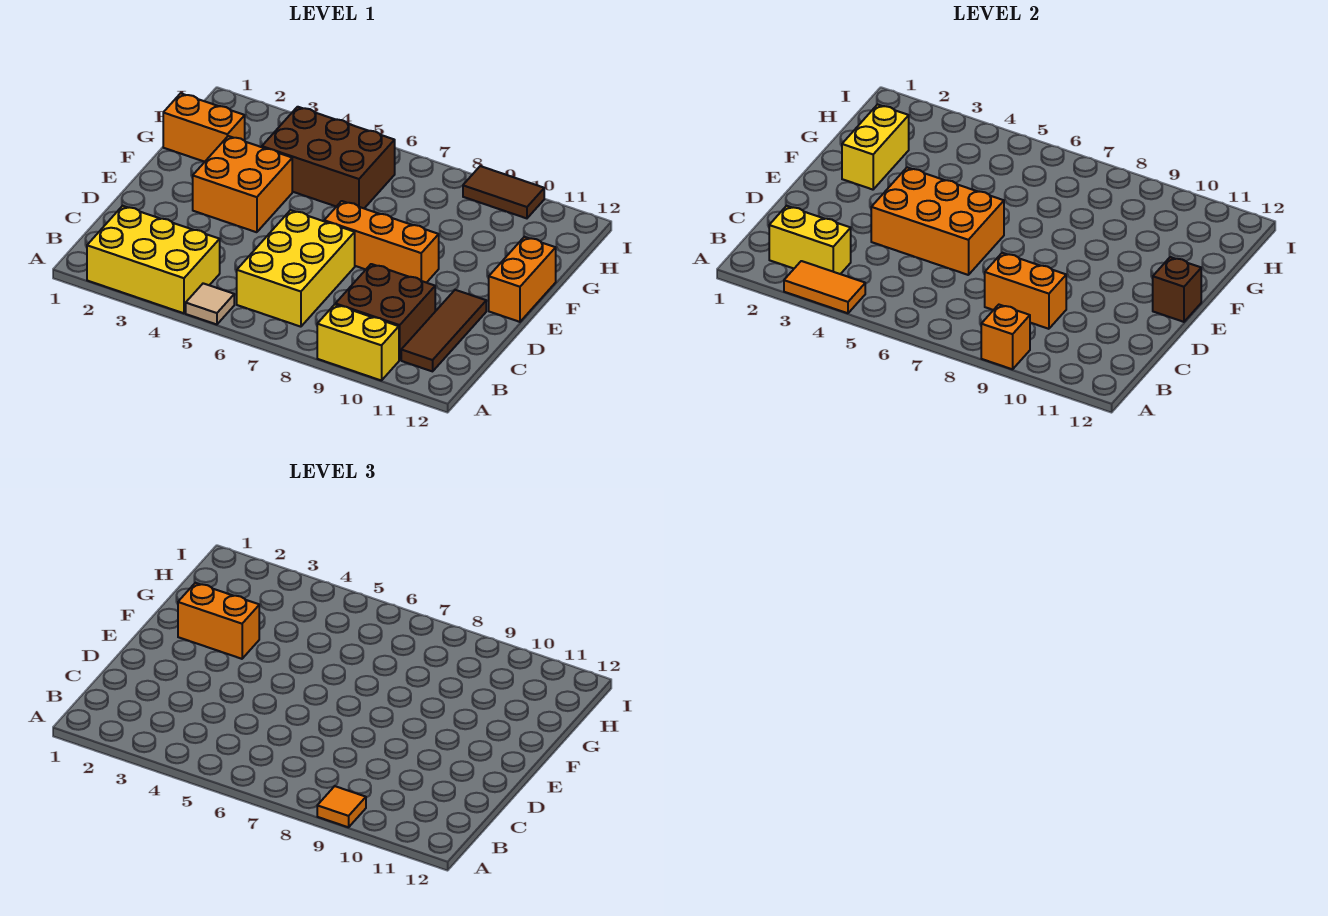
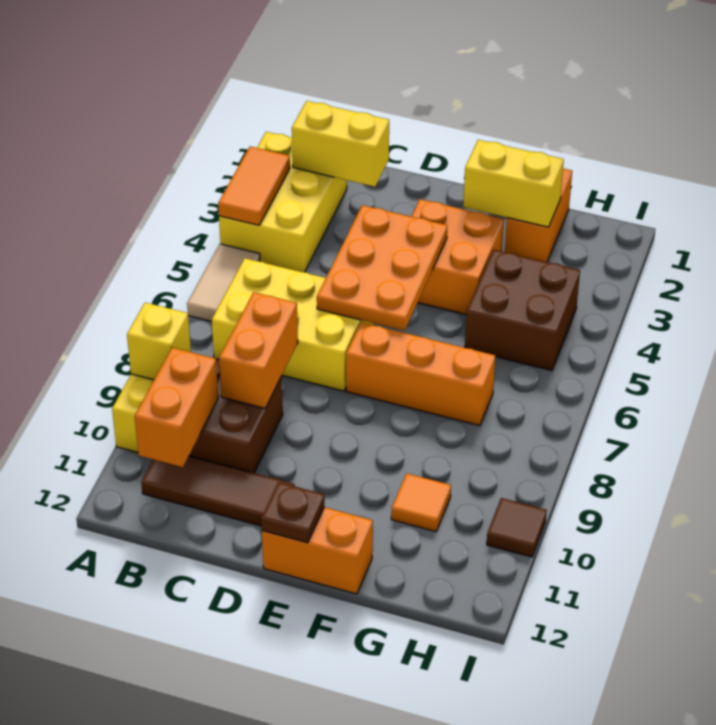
tan 1x1 tile [186,283,234,325] -> tan 1x2 tile [187,244,260,322]
orange 1x1 brick [981,305,1030,369] -> yellow 1x1 brick [127,303,191,380]
orange 1x1 tile [317,786,366,827] -> orange 1x1 tile moved to [391,473,451,532]
yellow 1x2 brick [769,206,851,274] -> yellow 1x2 brick turned to [292,101,389,187]
orange 2x3 brick [871,168,1004,275] -> orange 2x3 plate [317,205,447,331]
orange 1x3 brick [324,201,439,283] -> orange 1x3 brick turned to [346,322,495,426]
brown 1x1 brick [1153,257,1201,322] -> brown 1x1 plate [261,482,324,543]
orange 1x2 brick [178,583,259,659] -> orange 1x2 brick moved to [135,348,218,467]
brown 2x3 brick [262,107,395,208] -> brown 2x2 brick [465,250,580,370]
brown 1x2 tile [463,166,544,218] -> brown 1x1 tile [487,498,547,557]

